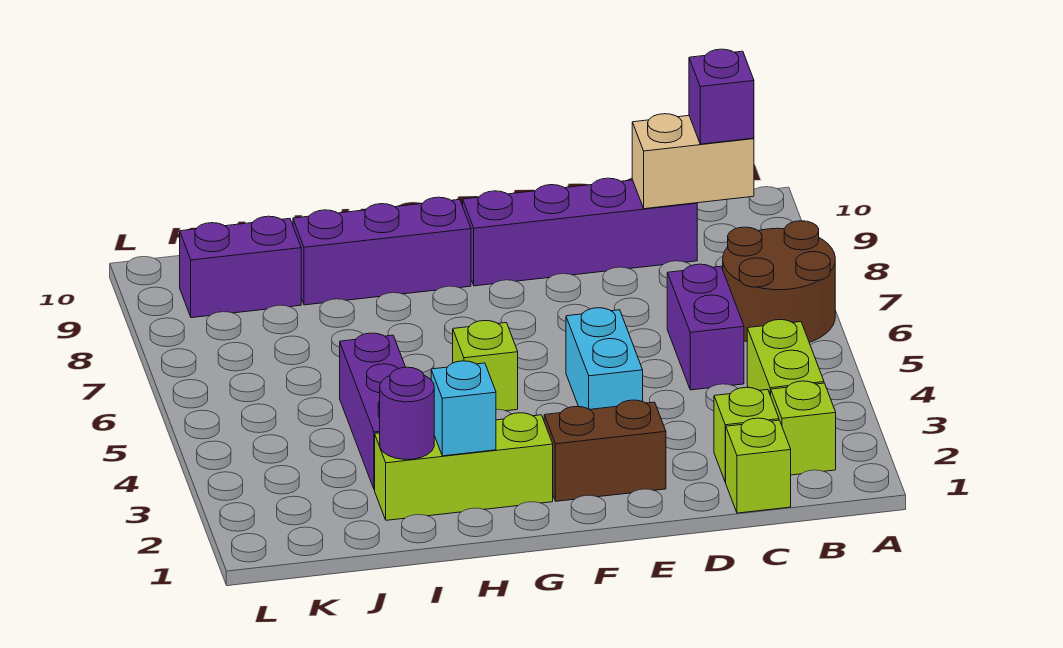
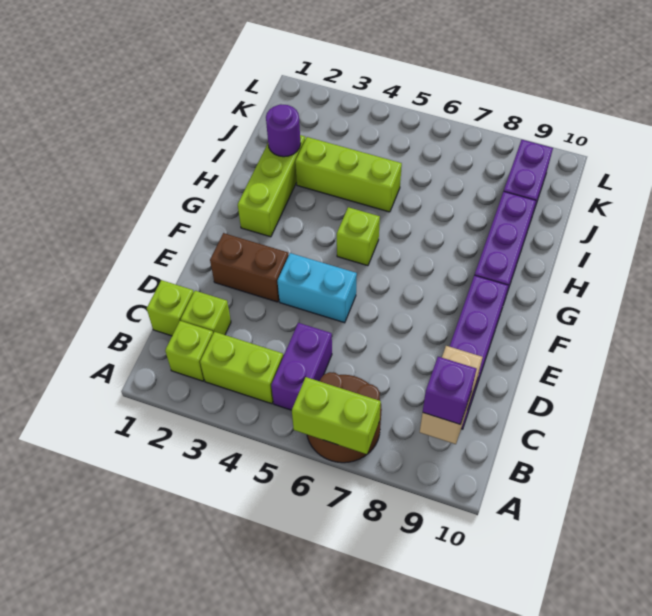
none -> lime 1x2 brick [292,377,381,454]
purple 1x2 brick [667,264,744,390] -> purple 1x2 brick turned to [271,323,332,410]
brown 1x2 brick [544,400,666,501] -> brown 1x2 brick turned to [210,233,289,302]
cyan 1x1 brick [431,361,496,456] -> none
purple 1x3 brick [340,333,405,490] -> lime 1x3 brick [295,137,402,212]

